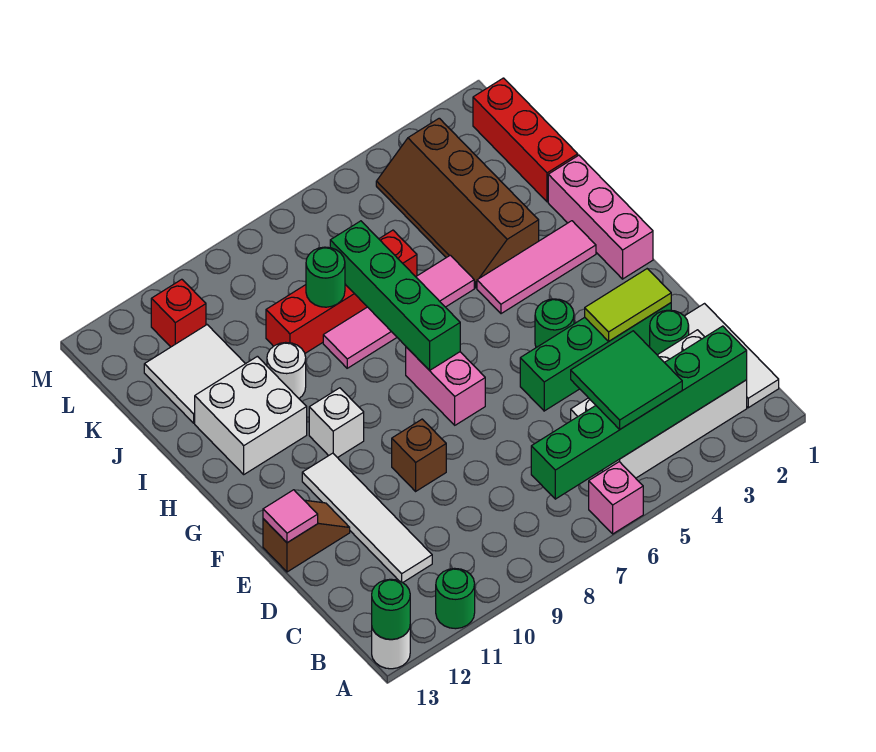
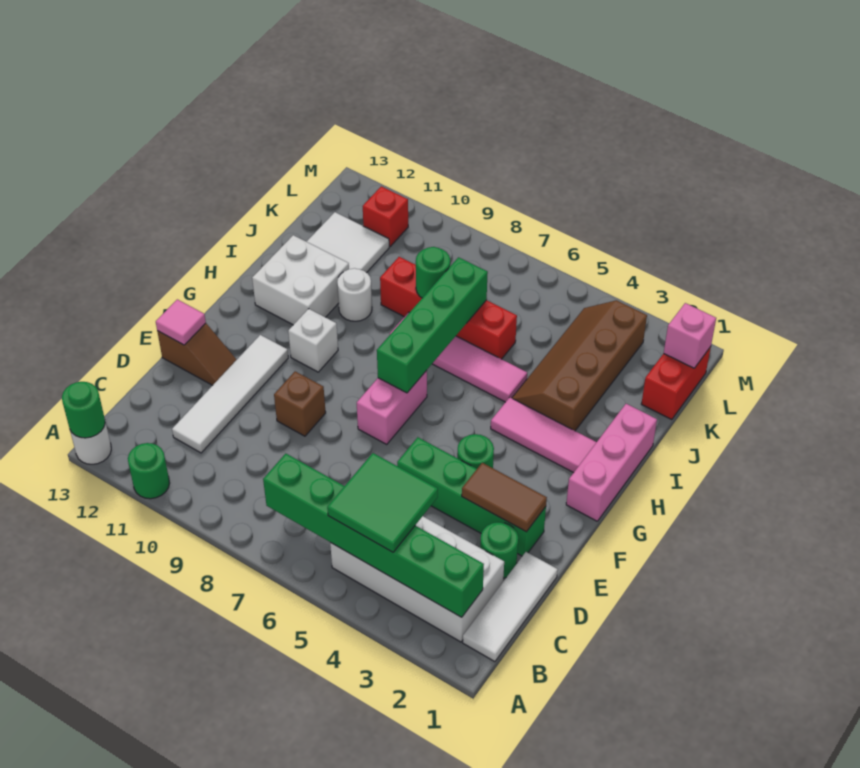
pink 1x1 brick [589,462,643,534] -> pink 1x1 brick moved to [664,303,716,368]
lime 1x2 tile [585,269,671,341] -> brown 1x2 tile [462,463,547,532]
red 1x3 brick [473,78,578,202] -> red 1x2 brick [641,347,711,420]

